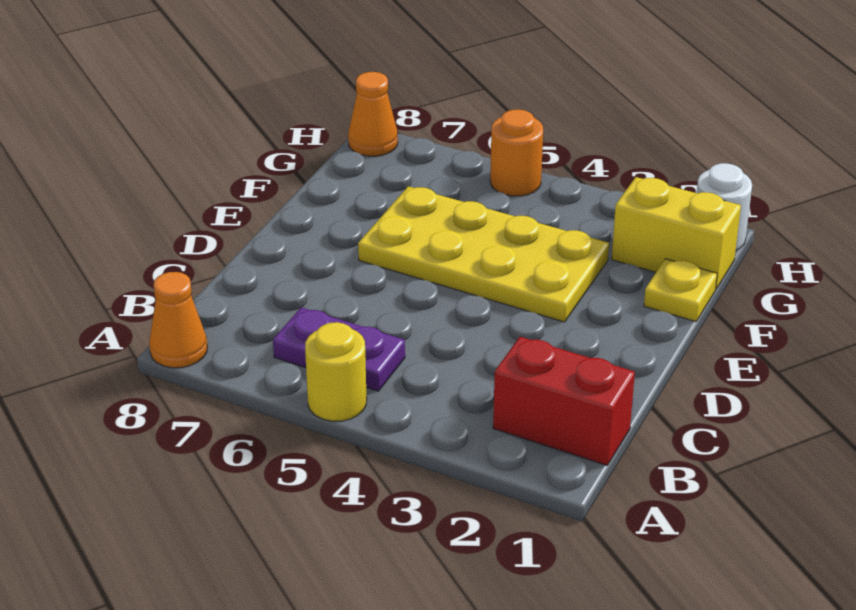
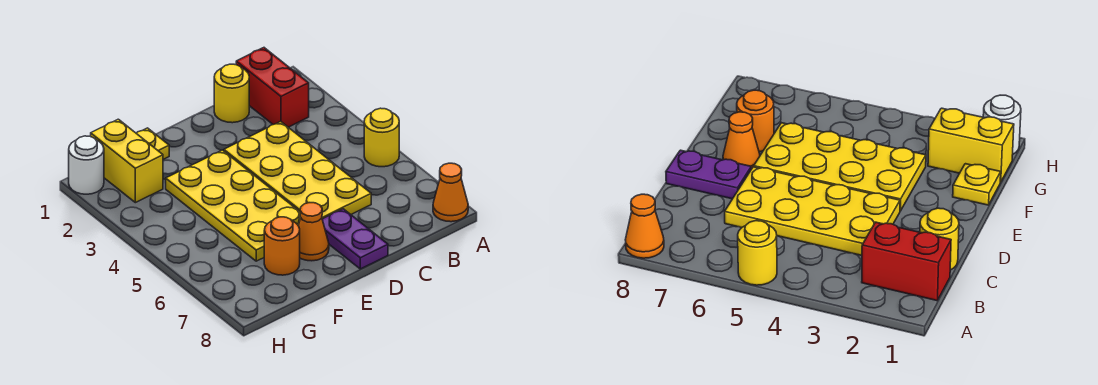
purple 1x2 plate [273,307,405,391] -> purple 1x2 plate moved to [322,209,388,269]
none -> yellow 1x1 round brick [214,64,249,123]
none -> yellow 2x4 plate [224,121,371,219]
orange 1x1 round brick [490,109,543,196] -> orange 1x1 round brick moved to [264,217,300,275]
orange 1x1 cone [348,72,398,156] -> orange 1x1 cone moved to [298,203,329,261]

